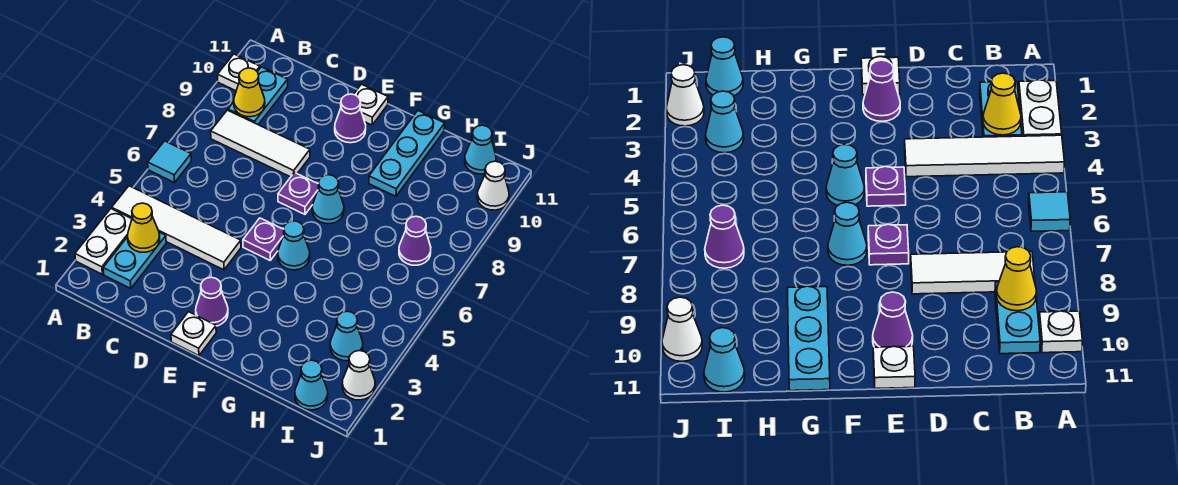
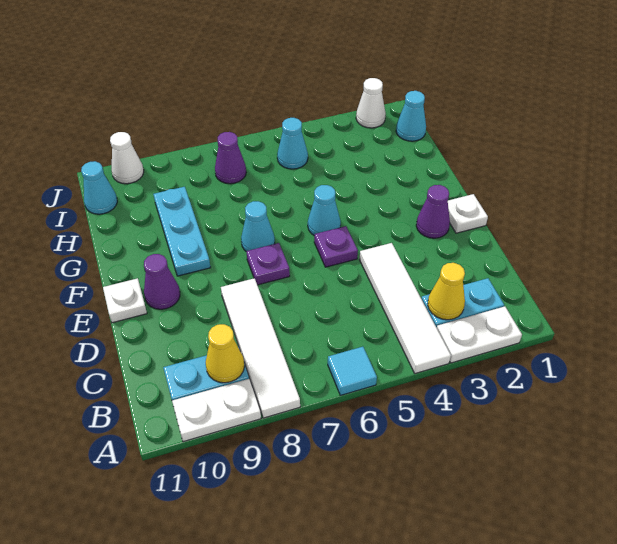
white 1x1 plate [217,54,260,91] -> white 1x2 plate [172,379,261,442]
white 1x3 tile [211,110,310,177] -> white 1x4 tile [221,278,300,418]
cyan 1x3 plate [369,111,445,196] -> cyan 1x3 plate turned to [153,187,211,276]
cyan 1x1 cone [330,311,363,361] -> cyan 1x1 cone moved to [277,118,308,169]

